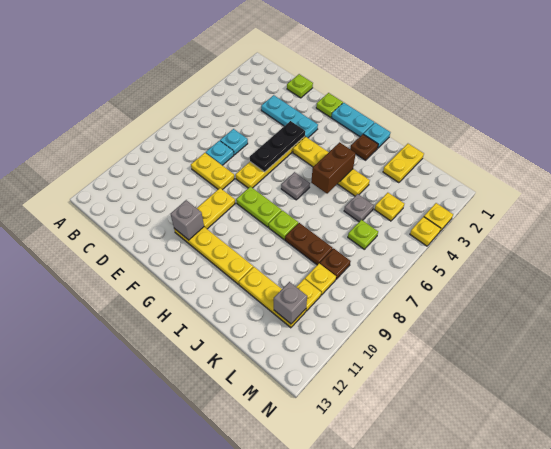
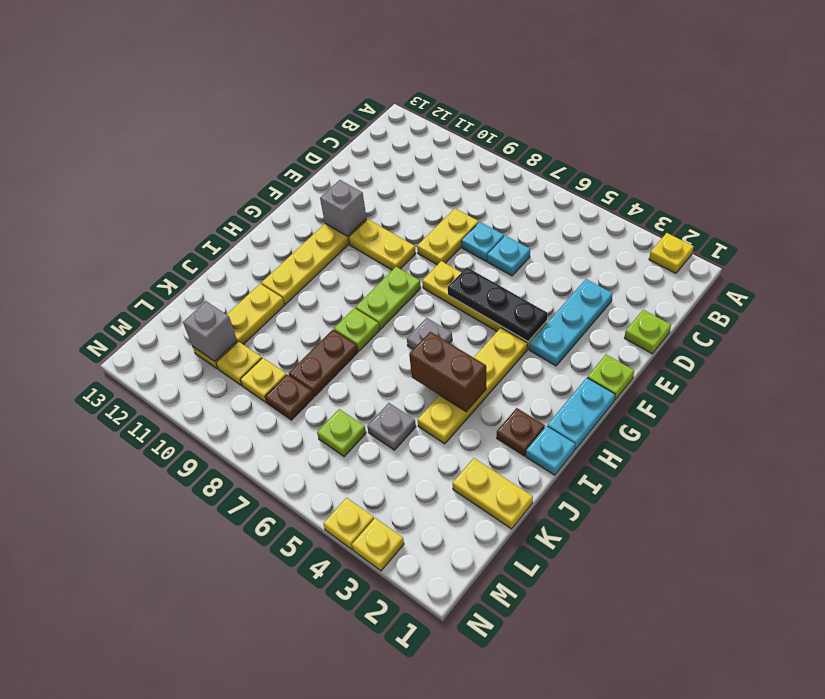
yellow 1x1 plate [375,193,404,221] -> yellow 1x1 plate moved to [649,233,694,273]

